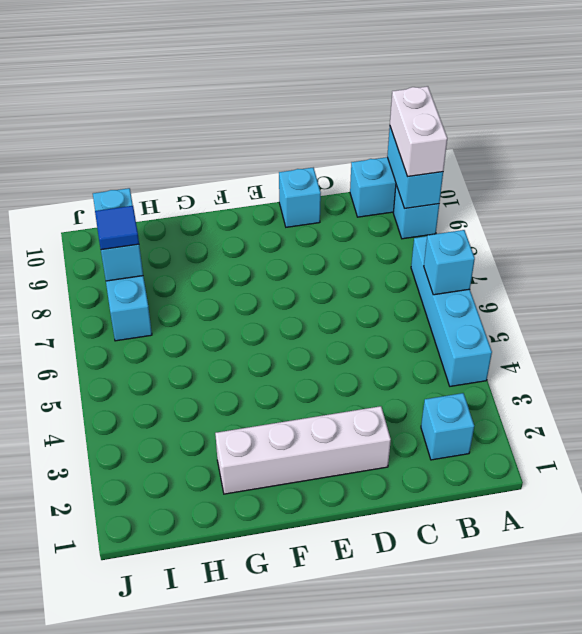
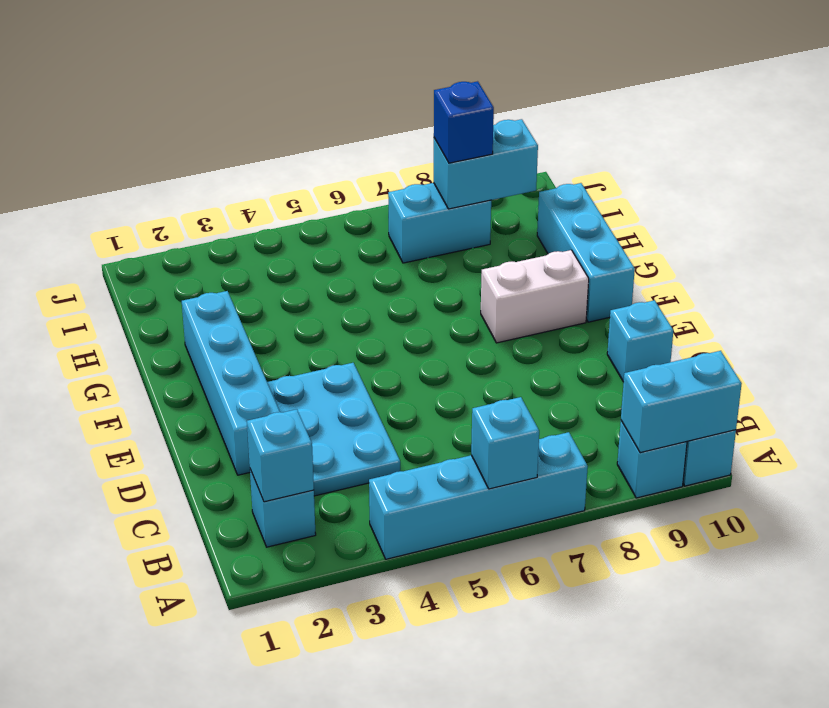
white 1x2 brick [390,86,447,177] -> white 1x2 brick moved to [481,250,589,343]
none -> cyan 1x1 brick [247,409,314,502]
none -> cyan 2x3 plate [267,363,400,496]
white 1x4 brick [215,406,391,494] -> cyan 1x4 brick [182,291,280,475]
none -> cyan 1x3 brick [537,183,635,322]
blue 1x1 tile [95,206,139,250] -> blue 1x1 brick [434,81,494,163]

